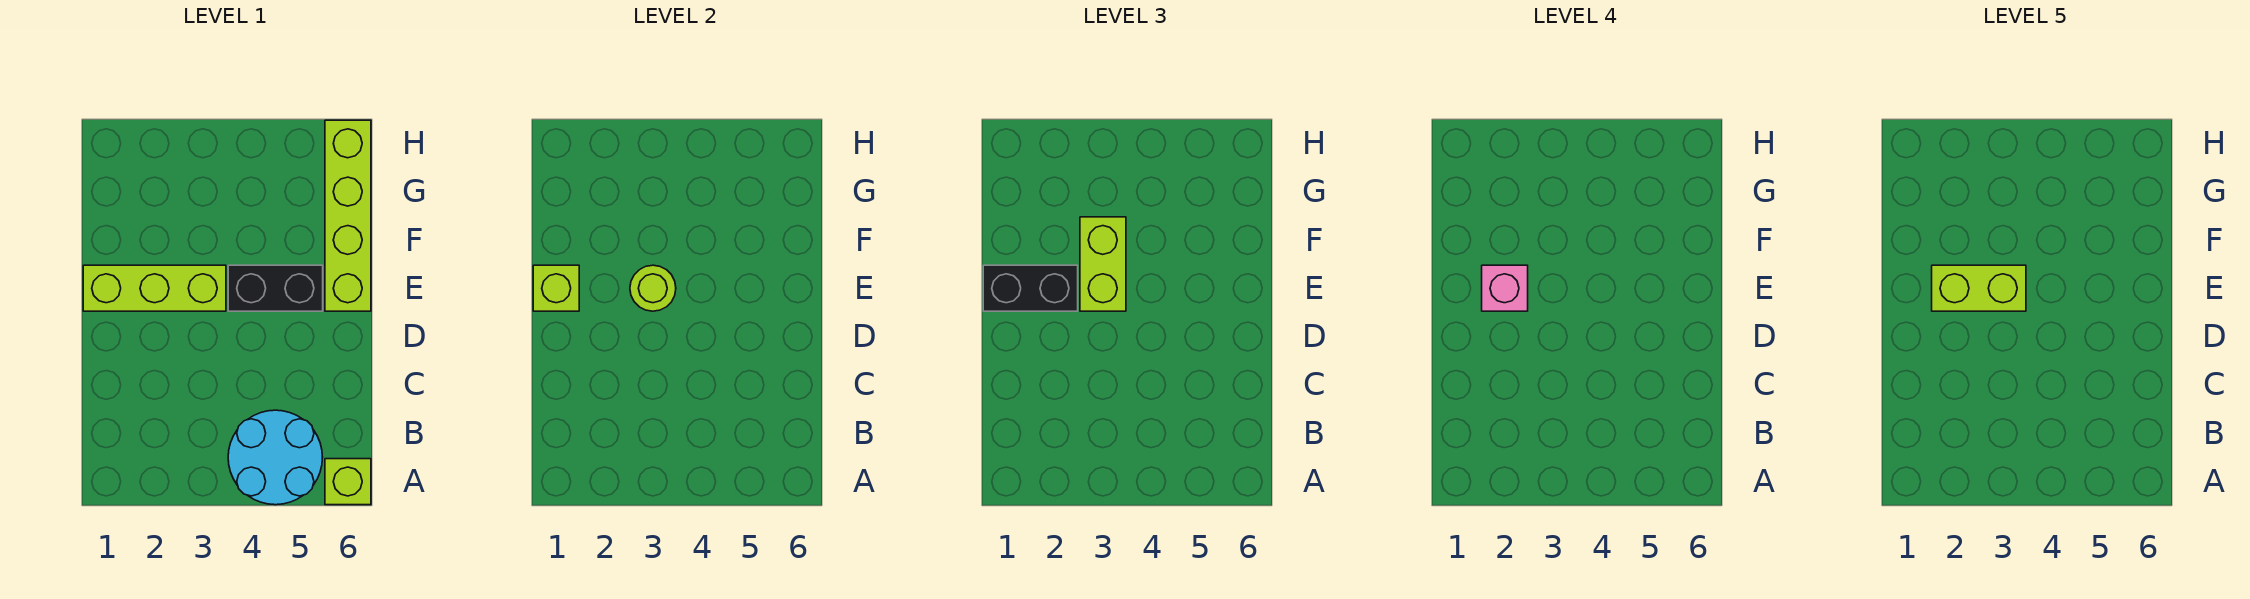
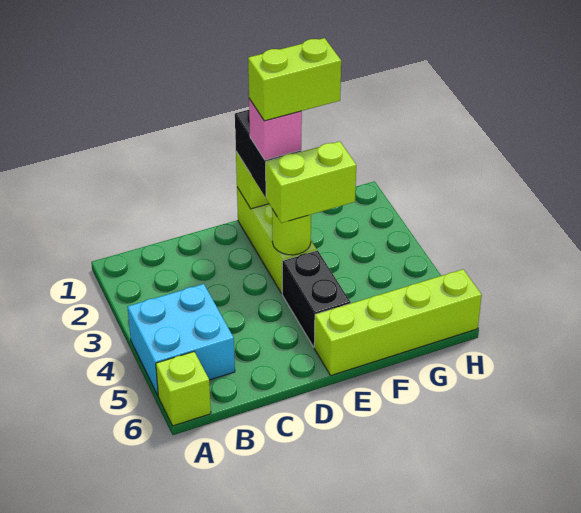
cyan 2x2 round brick [228,410,323,505] -> cyan 2x2 brick [128,284,235,395]
lime 1x2 brick [1932,265,2026,311] -> lime 1x2 brick turned to [248,38,341,121]

